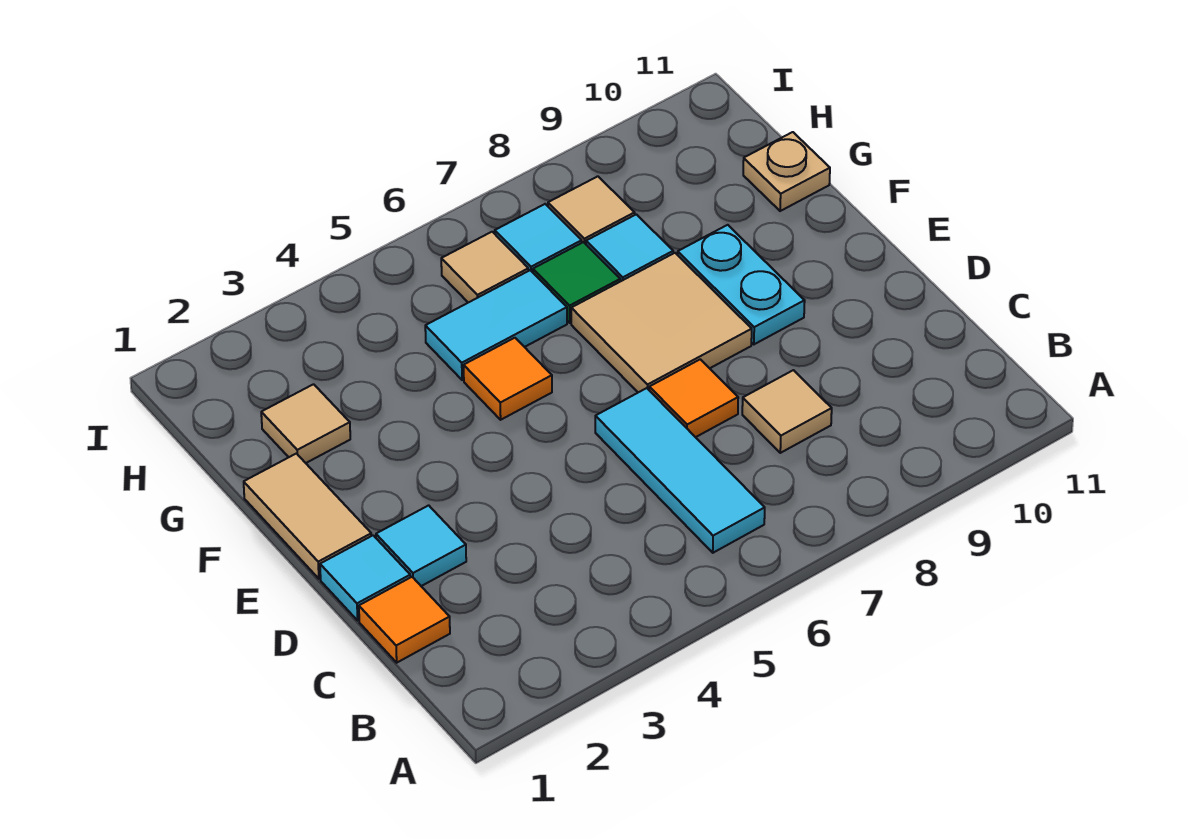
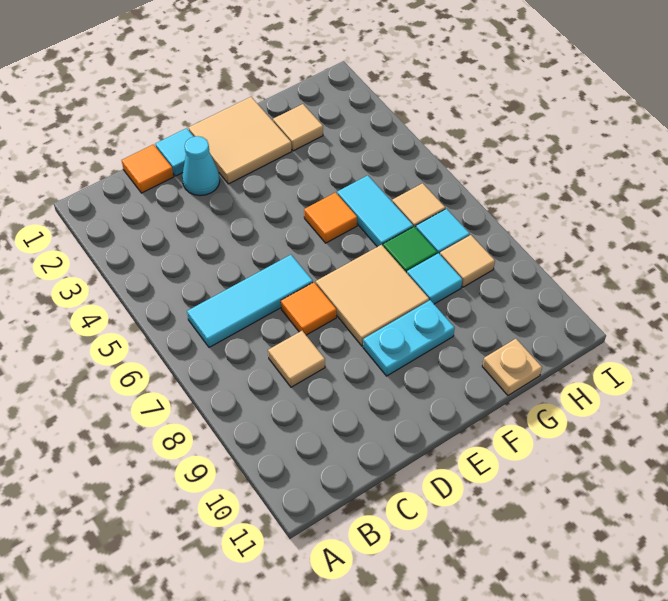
cyan 1x1 tile [376,505,466,586] -> cyan 1x1 cone [182,136,220,196]
tan 1x2 tile [244,454,371,579] -> tan 2x2 tile [188,97,292,184]

